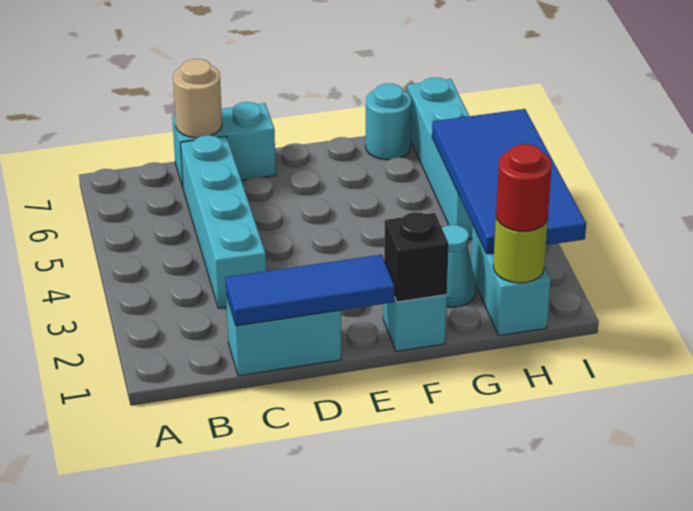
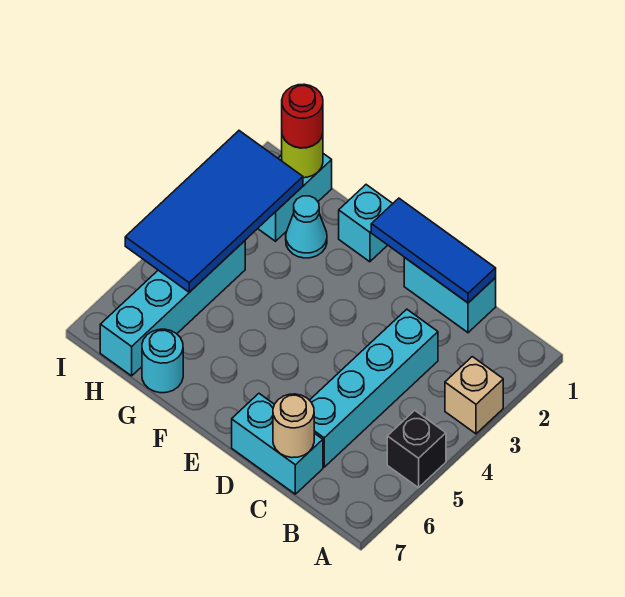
none -> tan 1x1 brick [445,357,503,434]
black 1x1 brick [384,212,449,302] -> black 1x1 brick moved to [387,410,446,488]

